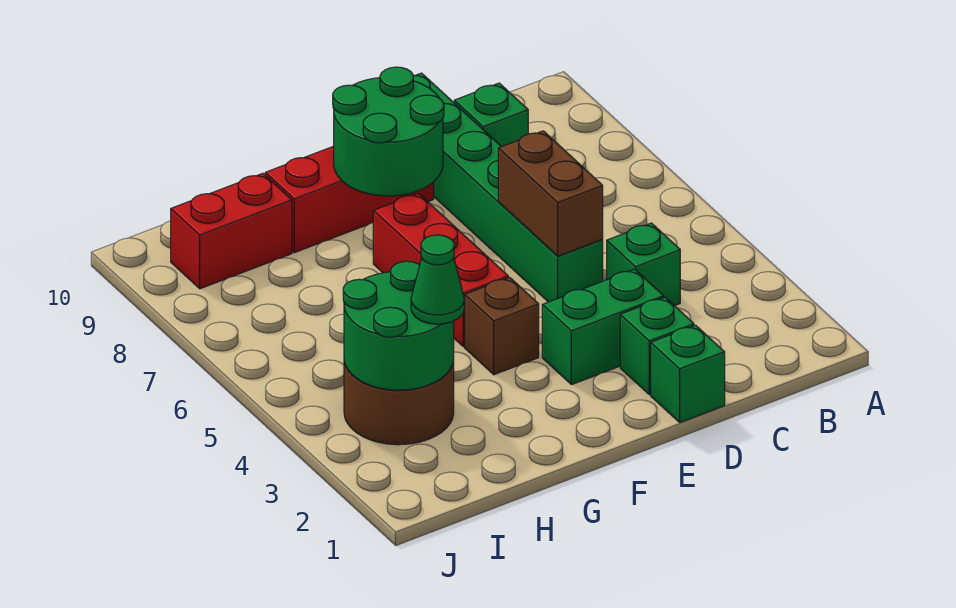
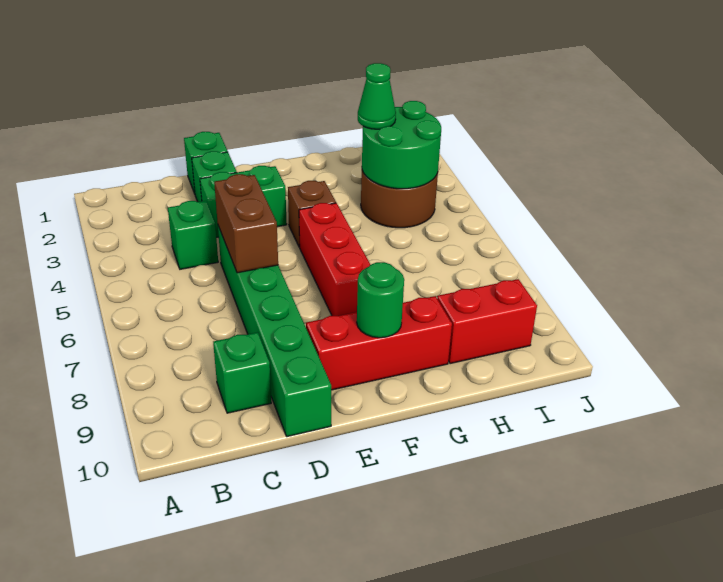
green 2x2 round brick [333,67,444,196] -> green 1x1 round brick [357,262,404,338]

